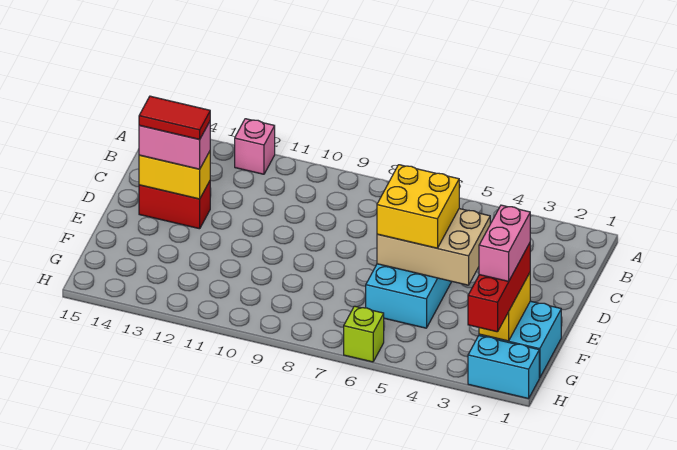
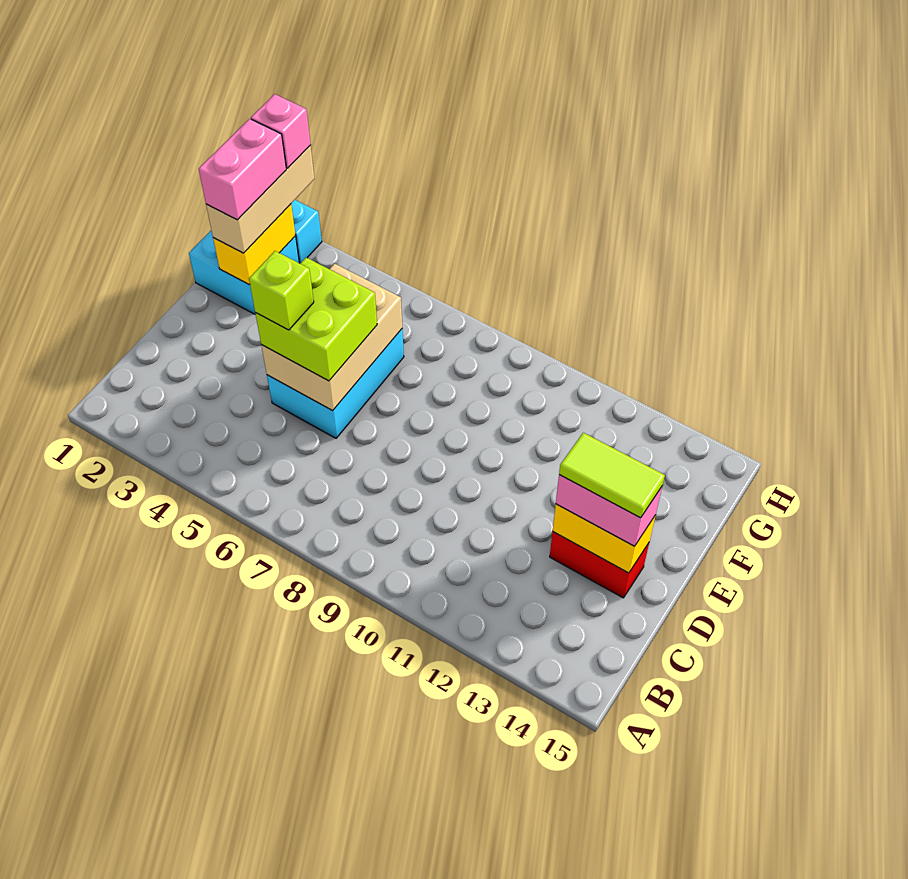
pink 1x1 brick [235,119,275,174] -> pink 1x1 brick moved to [251,94,311,168]
tan 2x3 brick [377,209,490,285] -> tan 2x3 brick turned to [261,264,402,411]
yellow 2x2 brick [377,165,459,248] -> lime 2x2 brick [255,258,377,381]
red 1x2 tile [139,96,210,139] -> lime 1x2 tile [559,433,665,518]
red 1x3 brick [468,243,530,332] -> tan 1x3 brick [206,145,315,253]
lime 1x1 brick [344,306,384,362] -> lime 1x1 brick moved to [249,251,314,330]

